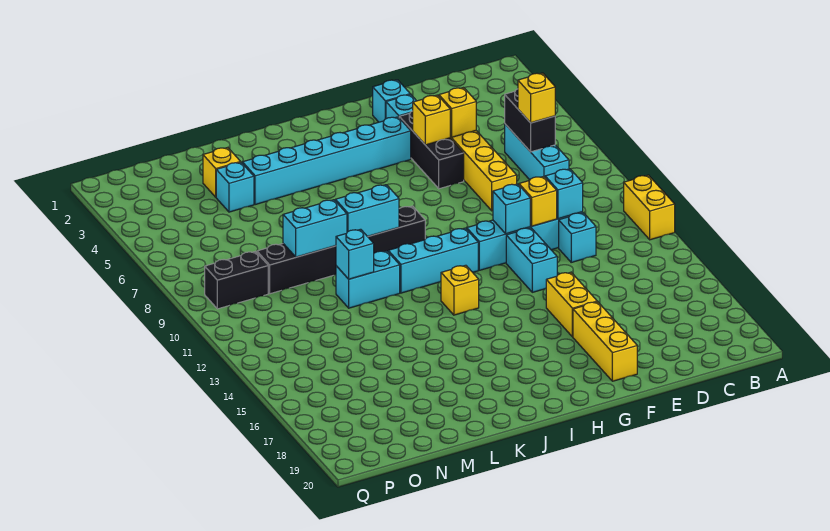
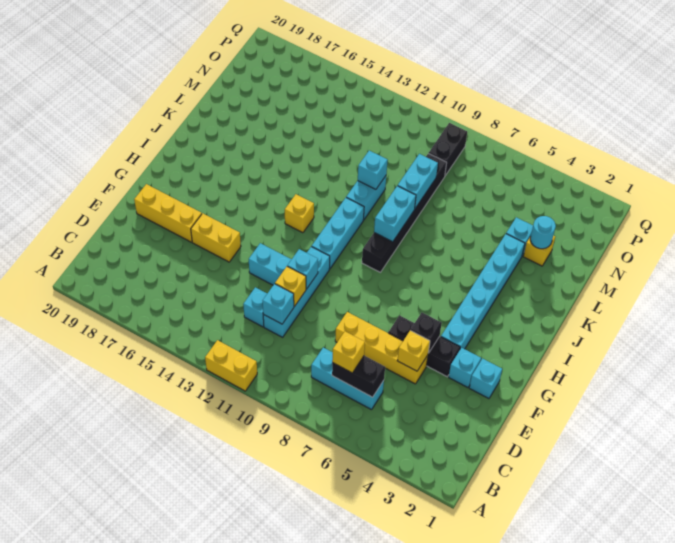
yellow 1x1 brick [413,95,450,145] -> black 1x1 brick [411,313,442,353]
none -> cyan 1x1 round brick [530,216,556,249]

